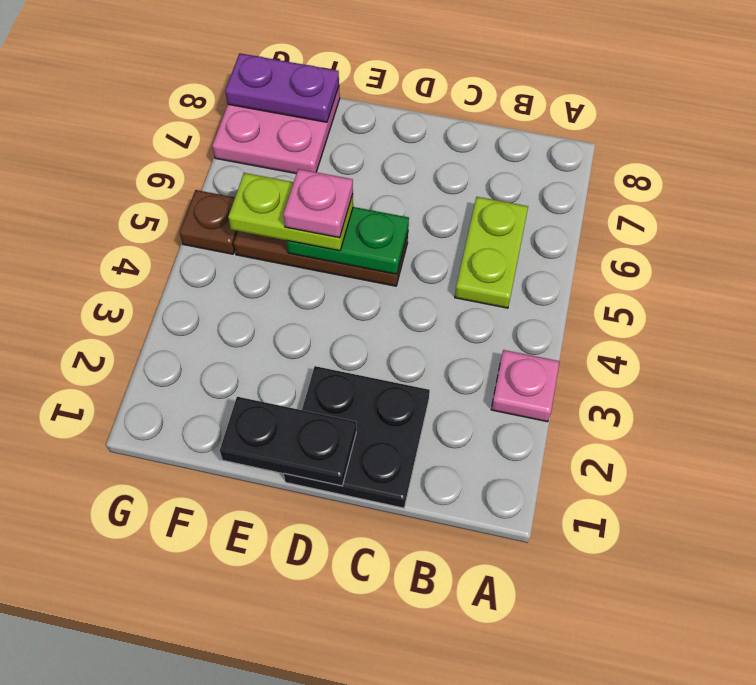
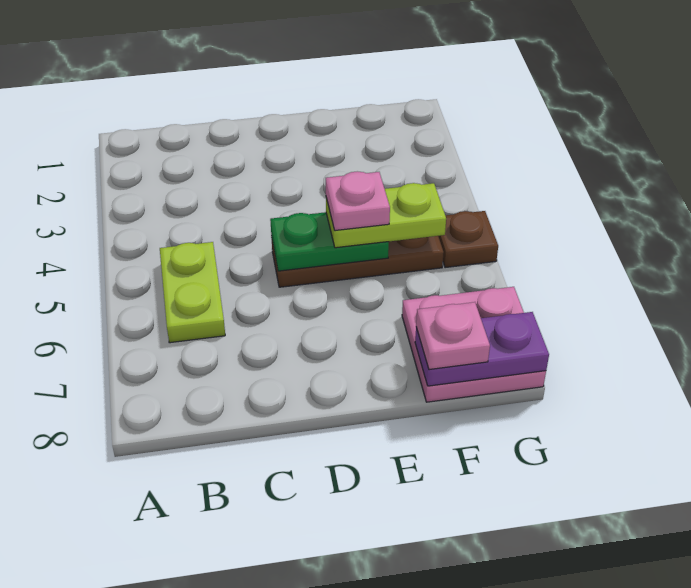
pink 1x1 plate [491,350,560,422] -> pink 1x1 plate moved to [416,302,490,370]
black 2x2 plate [284,366,430,508] -> none
black 1x2 plate [220,397,356,486] -> none

